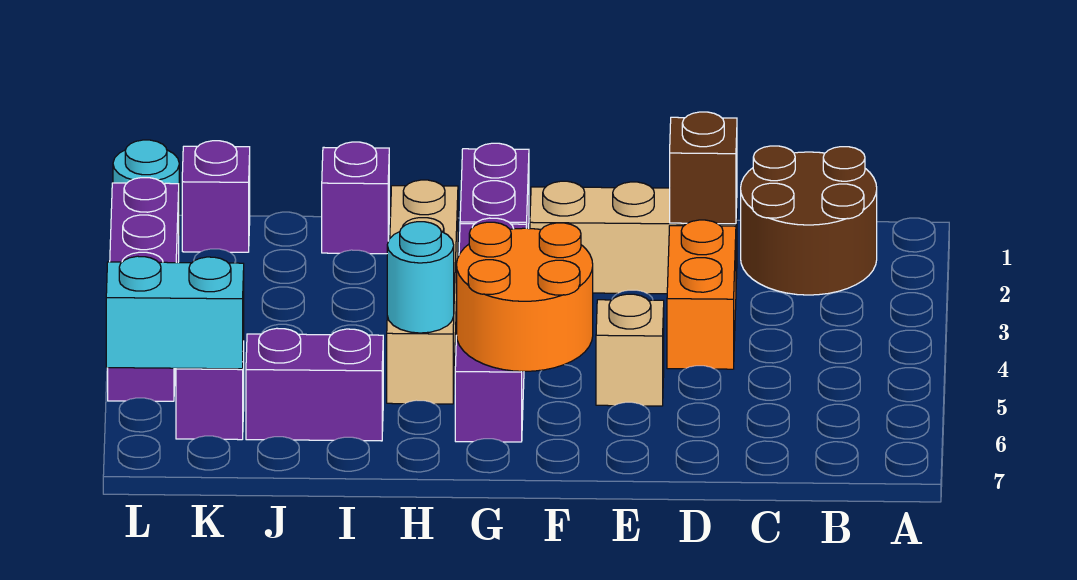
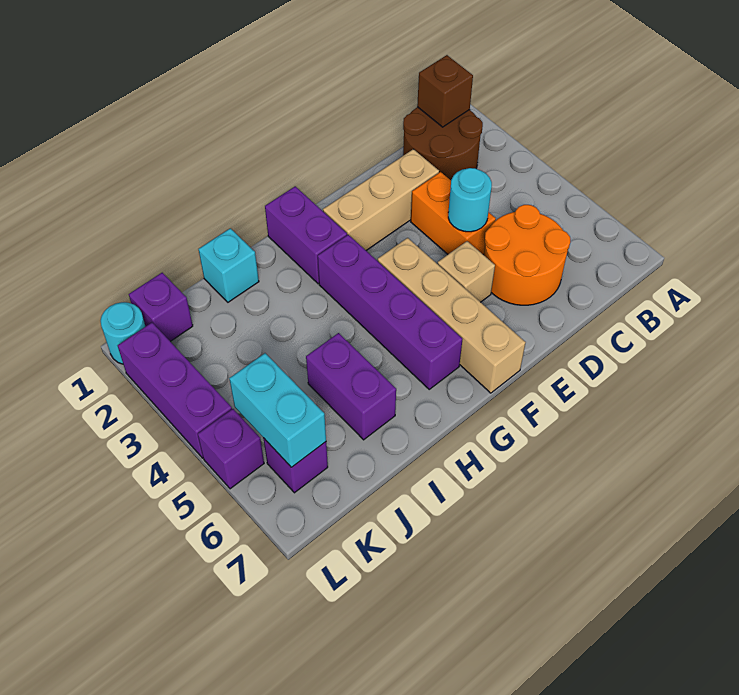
brown 1x1 brick [670,112,737,224] -> brown 1x1 brick moved to [417,55,473,127]
orange 2x2 round brick [457,222,593,371] -> orange 2x2 round brick moved to [483,205,570,305]
tan 1x4 brick [387,180,458,404] -> tan 1x4 brick moved to [378,238,526,393]
cyan 1x1 round brick [387,222,454,333] -> cyan 1x1 round brick moved to [448,168,492,232]
purple 1x1 brick [322,142,389,254] -> cyan 1x1 brick [199,228,259,302]
purple 1x2 brick [246,328,383,441] -> purple 1x2 brick turned to [306,333,396,440]
cyan 1x2 brick [106,256,244,369] -> cyan 1x2 brick turned to [229,353,326,467]

